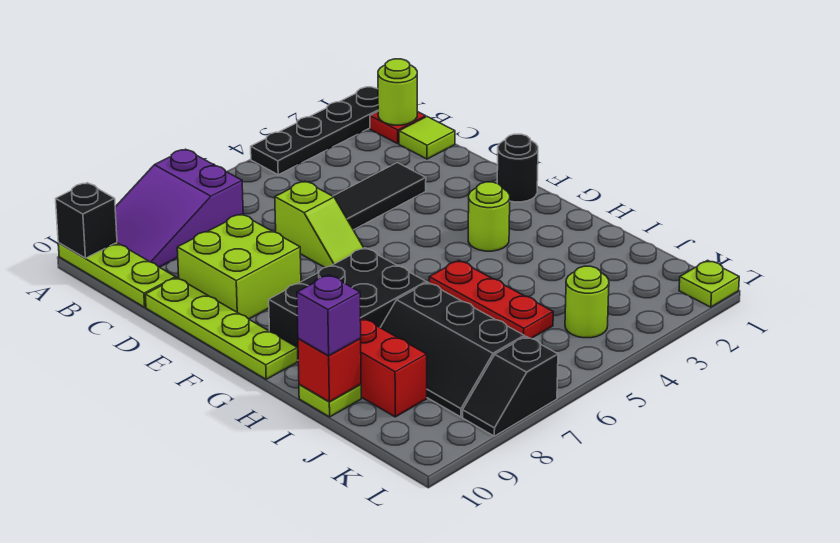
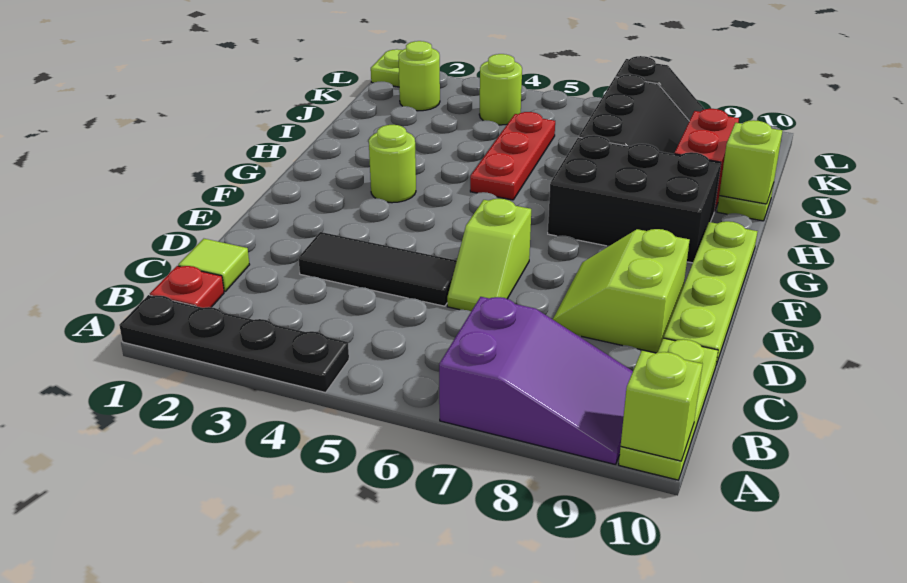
black 1x1 brick [56,183,117,258] -> lime 1x1 brick [621,350,703,461]
lime 1x1 round brick [378,59,417,125] -> lime 1x1 round brick moved to [399,41,440,111]
lime 1x2 slope [275,181,364,268] -> lime 1x2 slope turned to [447,199,531,311]
lime 2x2 brick [177,214,301,319] -> lime 2x2 slope [553,229,690,353]
black 1x1 round brick [497,134,538,202] -> none
red 1x1 brick [298,339,361,402] -> lime 1x1 brick [719,120,782,204]
purple 1x1 brick [297,275,361,356] -> none

